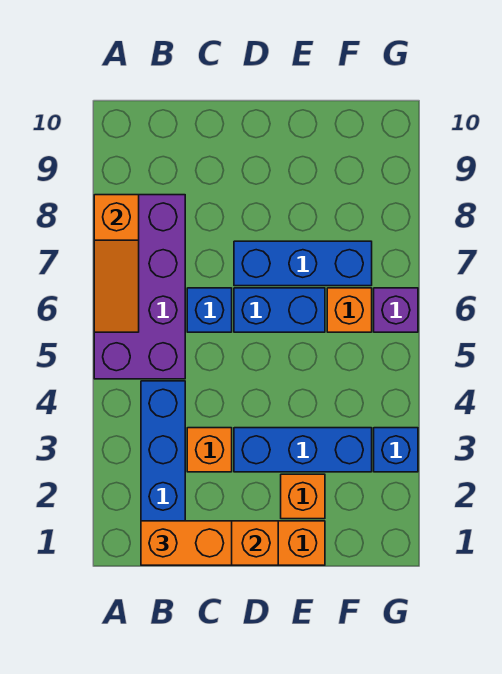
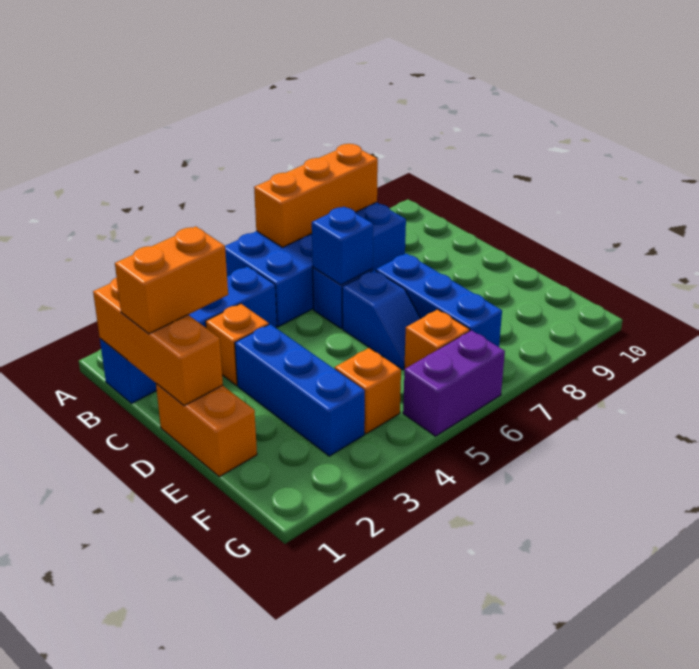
purple 2x4 brick [94,195,185,379] -> blue 2x4 brick [225,202,406,327]
orange 1x3 slope [94,195,139,332] -> orange 1x3 brick [254,144,378,247]
orange 1x2 brick [141,521,232,565] -> orange 1x2 brick turned to [115,226,228,334]
blue 1x2 brick [234,288,325,332] -> blue 1x2 slope [342,270,421,370]
orange 1x1 brick [281,474,325,519] -> orange 1x1 brick moved to [335,348,401,434]
blue 1x1 brick [374,428,418,472] -> blue 1x1 brick moved to [312,207,373,285]
purple 1x1 brick [374,288,418,332] -> purple 1x2 brick [403,330,505,436]

